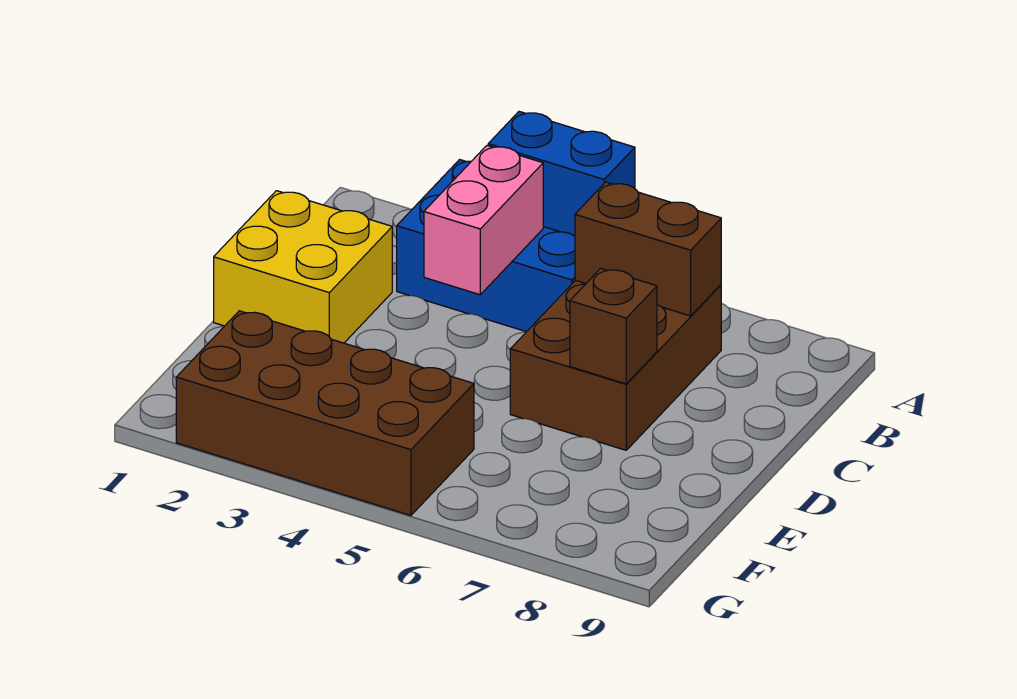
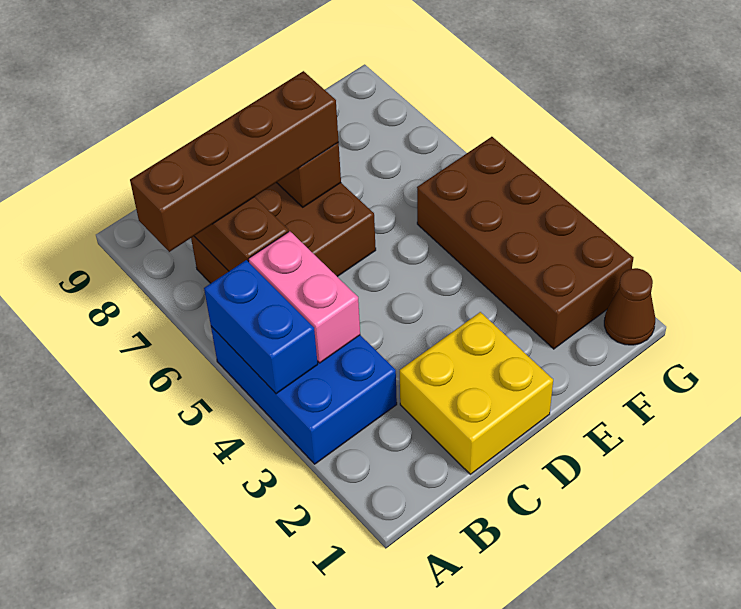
none -> brown 1x4 brick [130,71,339,252]
pink 1x2 brick [424,146,543,295] -> pink 1x2 brick turned to [249,231,360,363]
none -> brown 1x1 cone [604,268,655,345]

